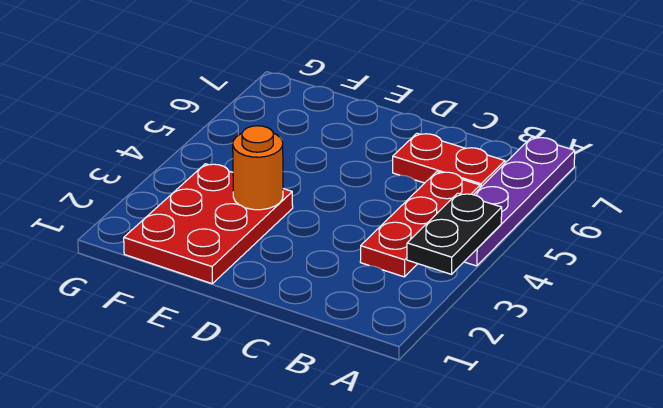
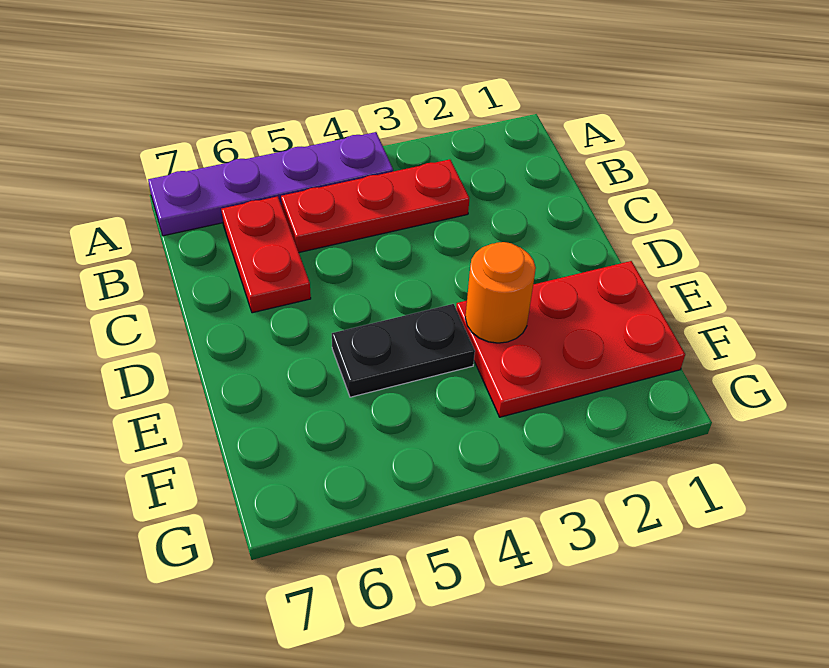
black 1x2 plate [407,193,502,274] -> black 1x2 plate moved to [332,304,475,397]

